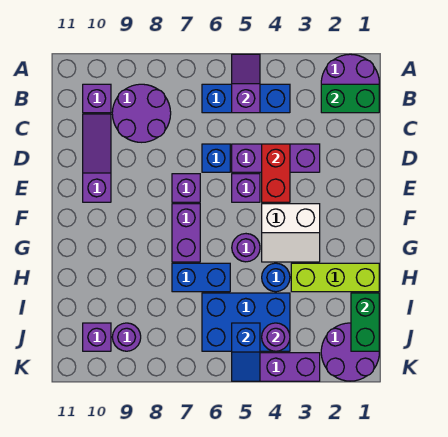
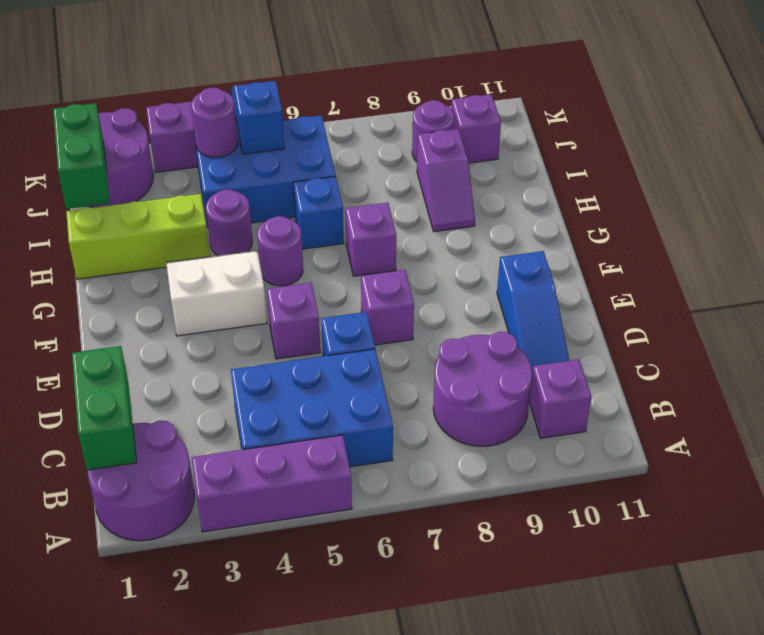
purple 1x2 slope [232,54,260,113] -> purple 1x2 slope moved to [417,129,475,232]
green 1x2 brick [321,84,379,113] -> green 1x2 brick turned to [72,346,137,470]
blue 1x3 brick [202,84,290,113] -> blue 2x3 brick [231,349,393,467]
purple 1x3 slope [83,114,111,202] -> blue 1x3 slope [497,251,569,373]
purple 1x3 brick [232,144,320,172] -> purple 1x3 brick moved to [192,435,352,532]
red 1x2 brick [262,144,290,202] -> none
purple 1x2 brick [172,204,200,262] -> purple 1x1 brick [345,203,396,276]
blue 1x1 round brick [262,263,290,292] -> purple 1x1 round brick [206,190,252,255]
blue 1x2 brick [172,263,230,292] -> blue 1x1 brick [293,176,344,249]

